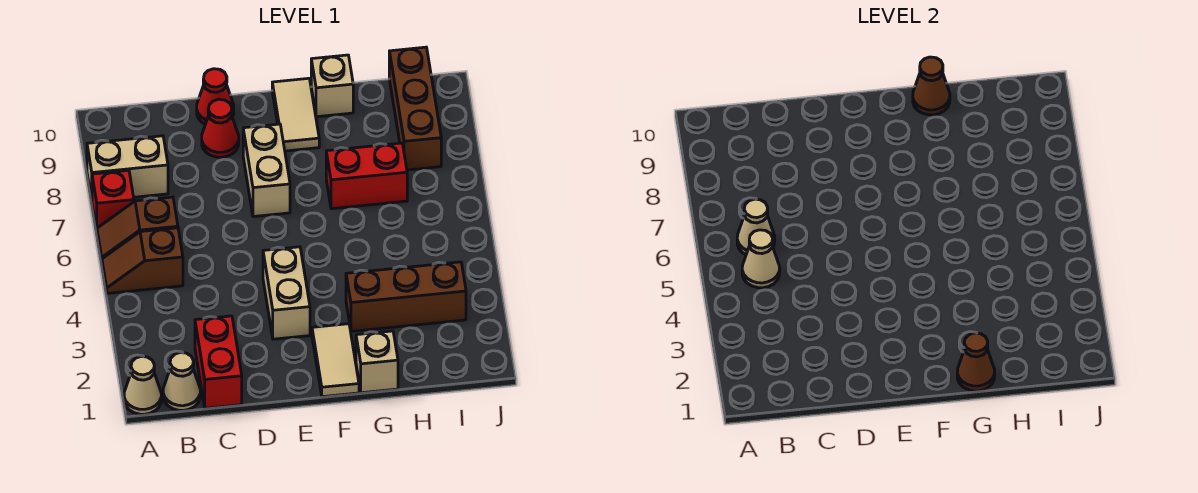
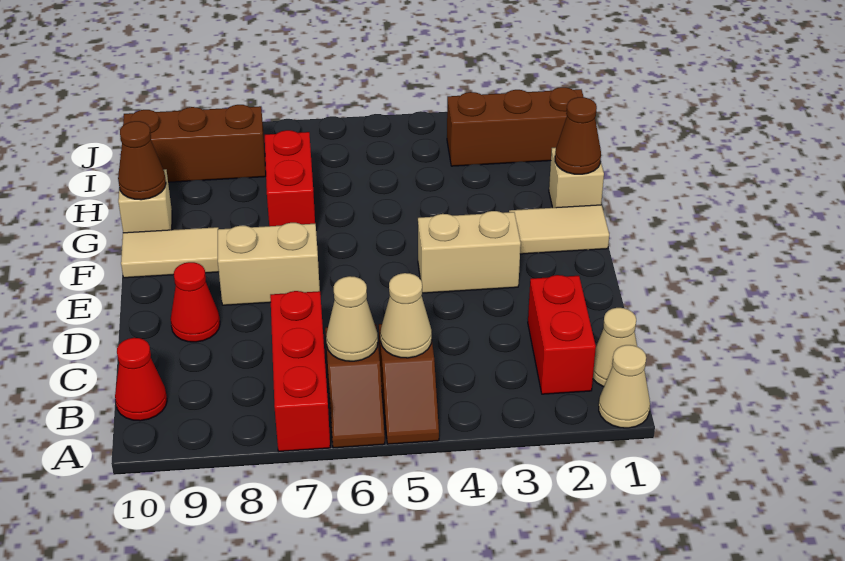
red 1x1 brick [92,170,134,230] -> red 1x3 brick [270,291,330,451]
tan 1x2 brick [87,136,168,199] -> none
red 1x2 brick [195,316,242,408] -> red 1x2 brick turned to [528,275,596,394]
red 1x1 cone [197,69,234,124] -> red 1x1 cone moved to [115,338,167,421]
brown 1x3 brick [346,262,466,331] -> brown 1x3 brick turned to [447,87,583,166]

